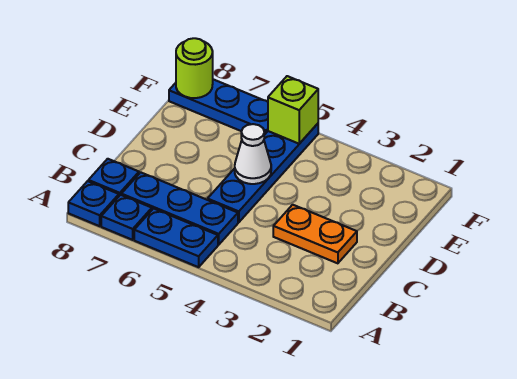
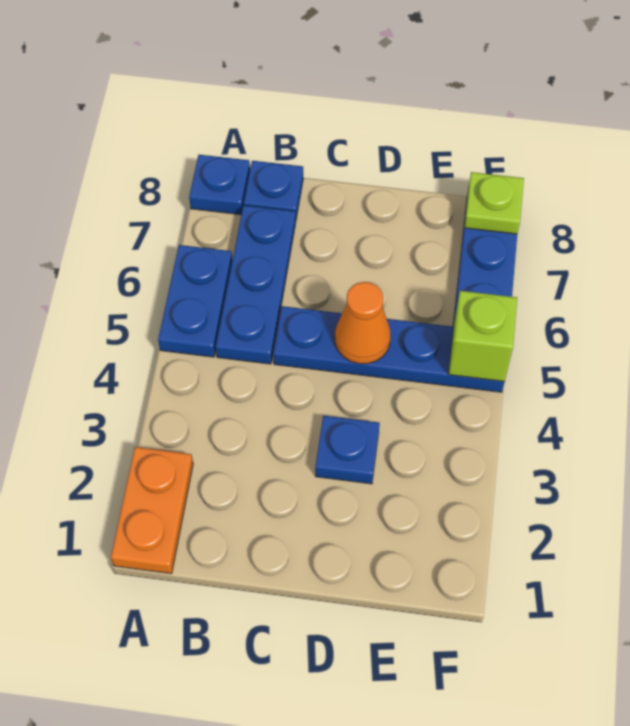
blue 1x1 plate [101,195,152,240] -> blue 1x1 plate moved to [315,415,380,484]
orange 1x2 plate [273,205,357,263] -> orange 1x2 plate moved to [111,447,193,574]
white 1x1 cone [235,124,271,184] -> orange 1x1 cone [335,282,391,364]
lime 1x1 round brick [176,38,213,98] -> lime 1x1 plate [464,172,524,234]

